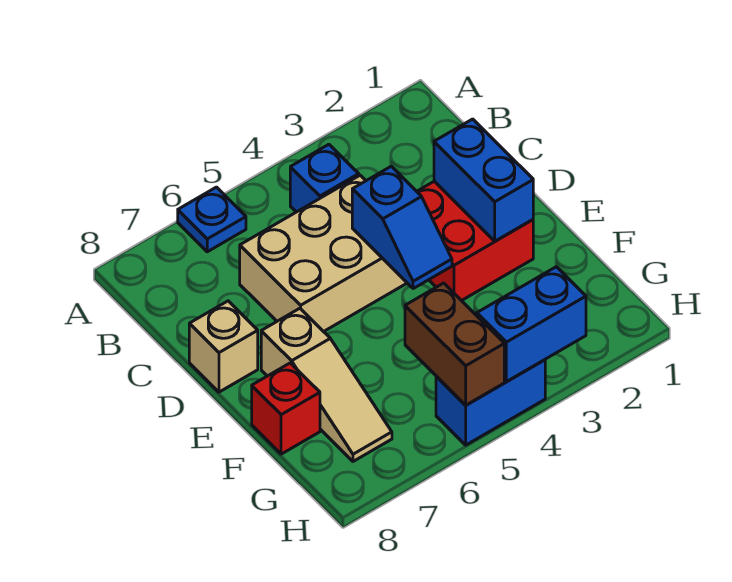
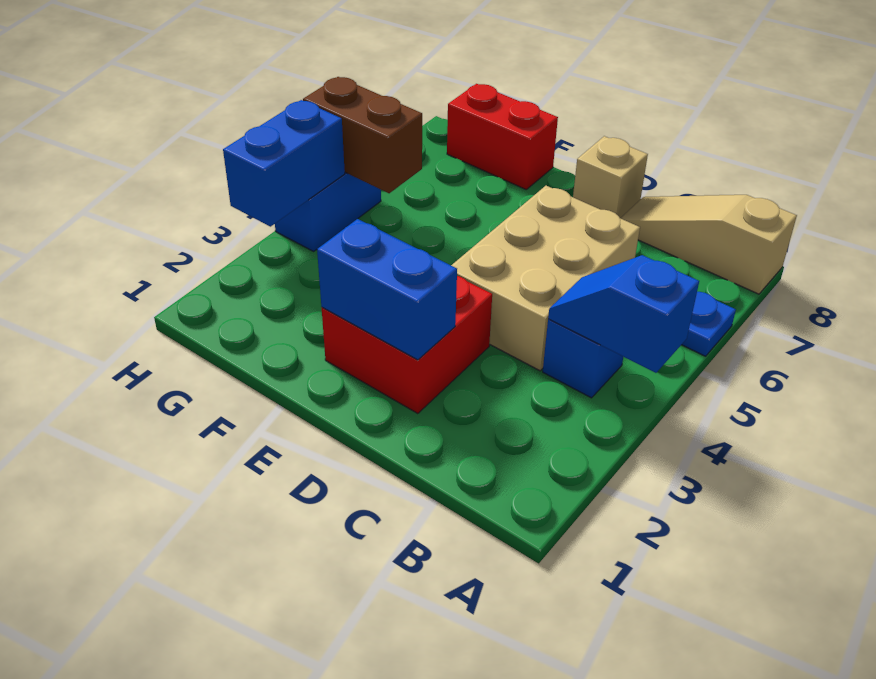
blue 1x2 slope [352,166,452,289] -> blue 1x2 slope moved to [548,255,699,373]
tan 1x3 slope [261,308,392,461] -> tan 1x3 slope moved to [621,195,797,294]
red 1x1 brick [252,363,320,454] -> red 1x2 brick [447,84,558,189]

